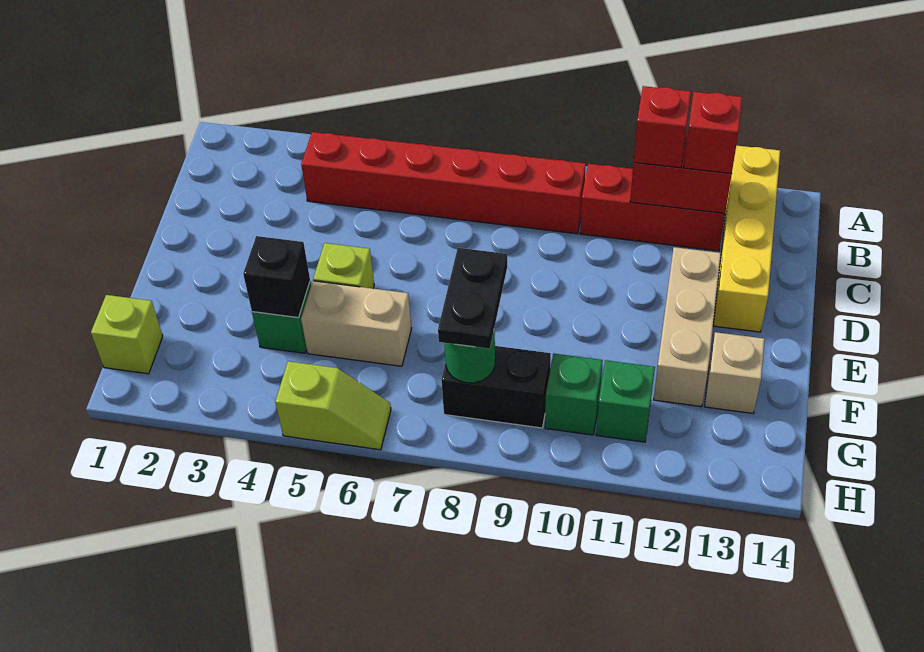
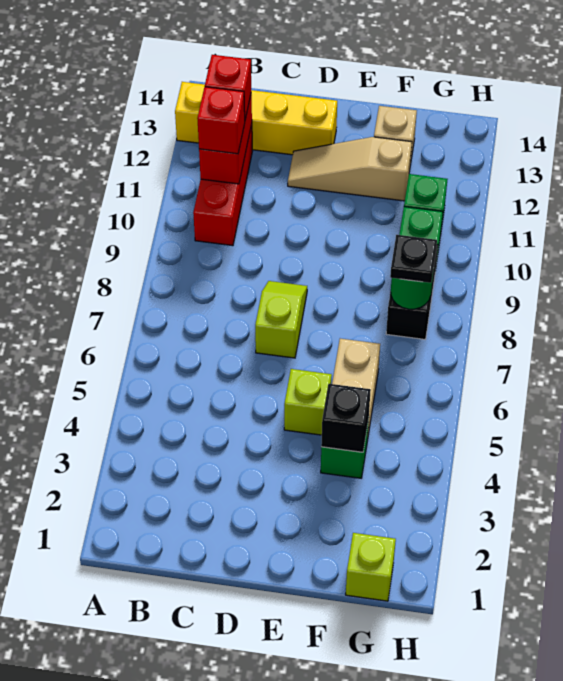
red 1x6 brick [301,132,586,234] -> none
tan 1x3 brick [654,247,721,407] -> tan 1x3 slope [288,137,412,201]
black 1x2 plate [438,248,507,349] -> black 1x1 plate [390,235,437,283]
lime 1x2 slope [275,361,391,450] -> lime 1x2 slope moved to [255,281,307,358]

